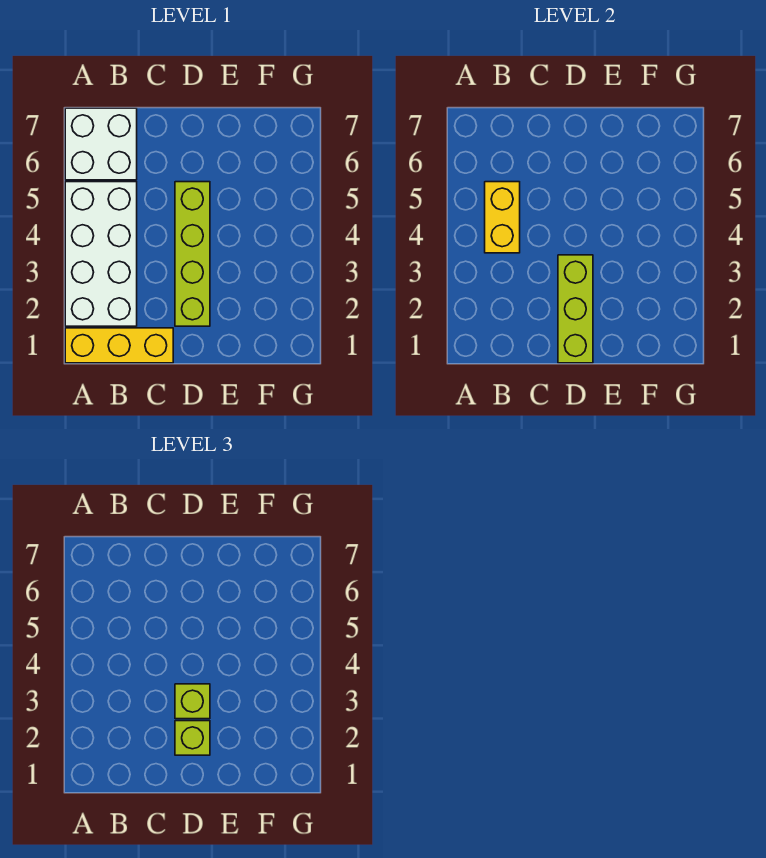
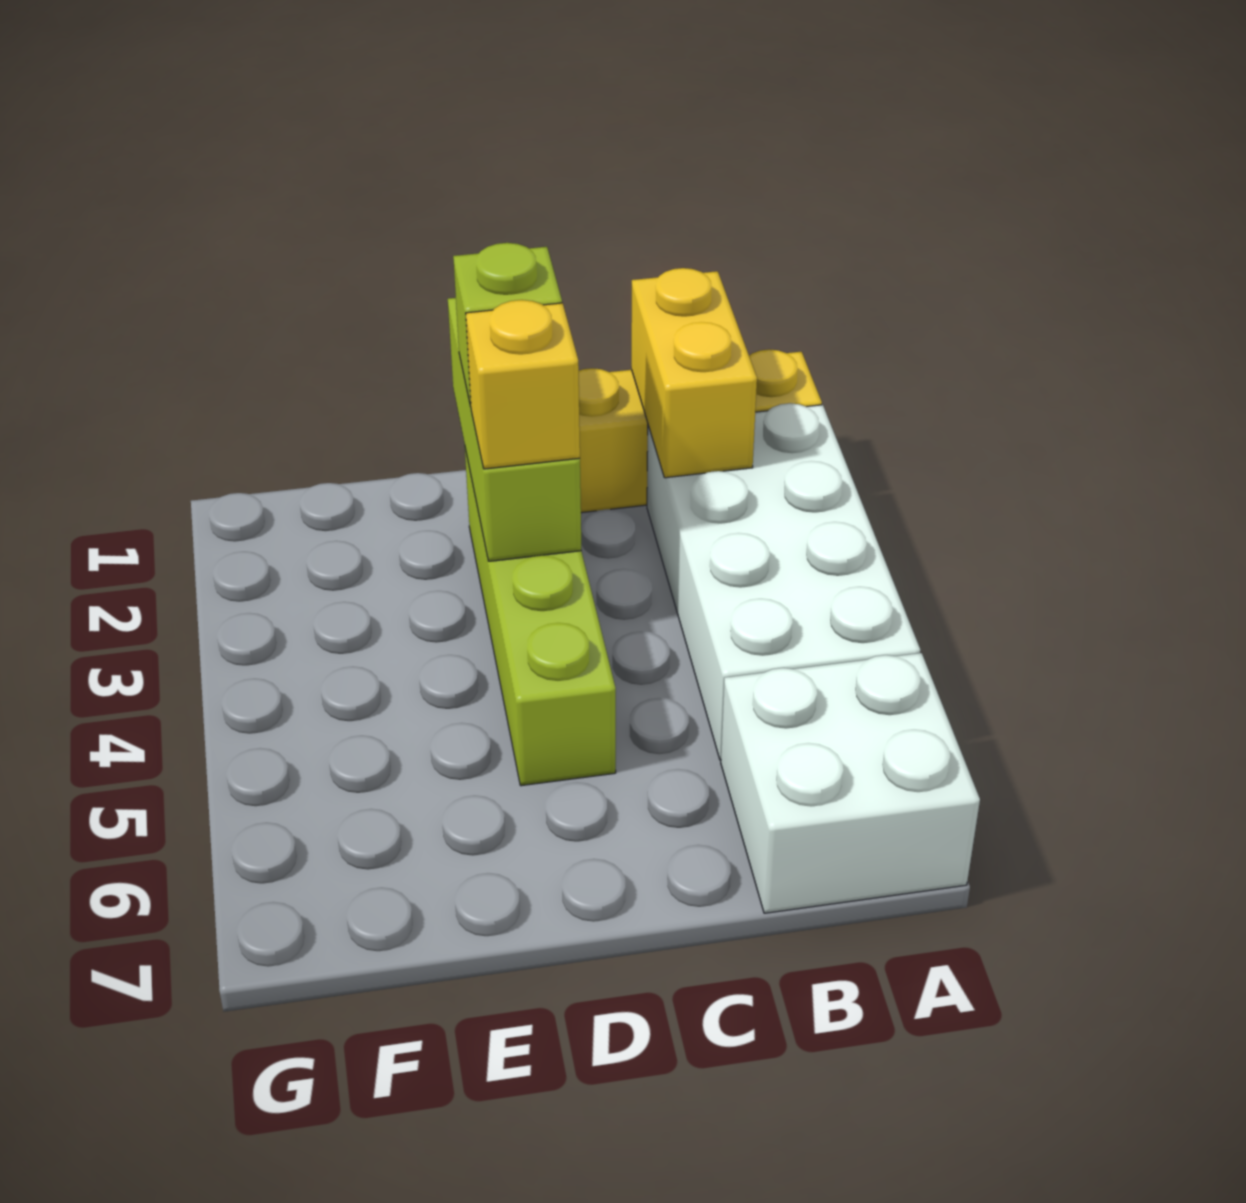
yellow 1x2 brick [485,182,520,253] -> yellow 1x2 brick moved to [631,268,757,478]
lime 1x1 brick [175,684,210,719] -> yellow 1x1 brick [466,300,580,469]

